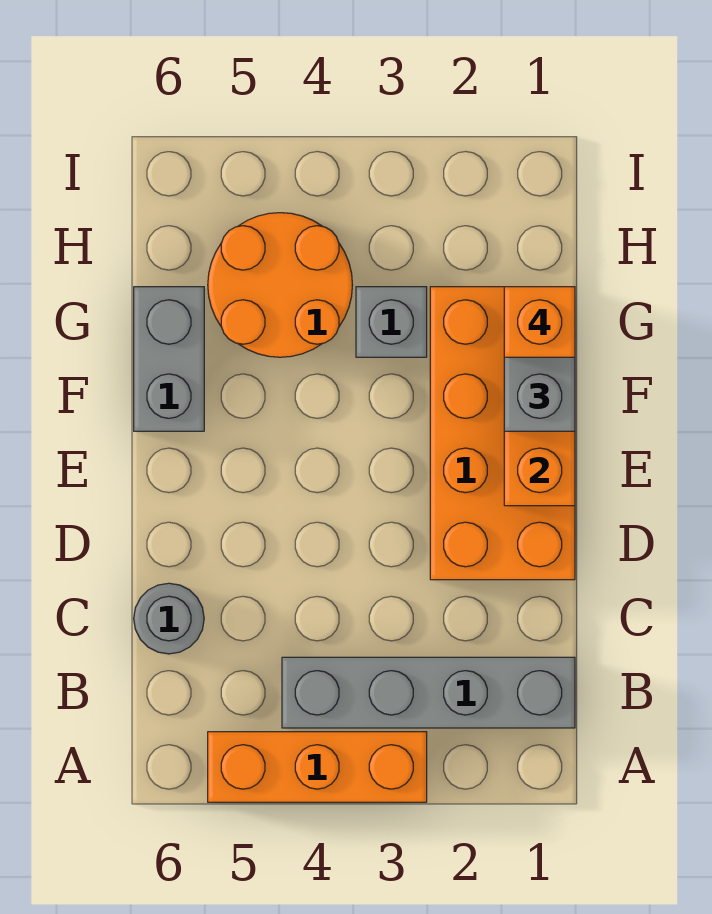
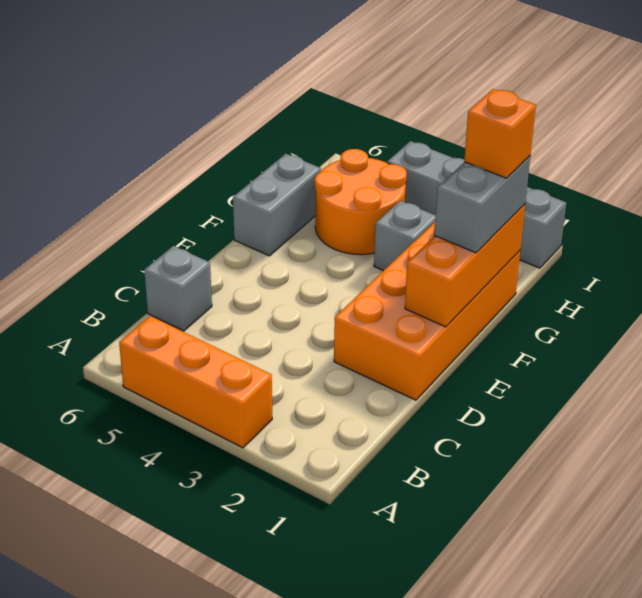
grey 1x4 brick [282,657,575,728] -> grey 1x4 brick moved to [387,141,566,268]
grey 1x1 round brick [134,583,204,654] -> grey 1x1 brick [144,246,212,331]

